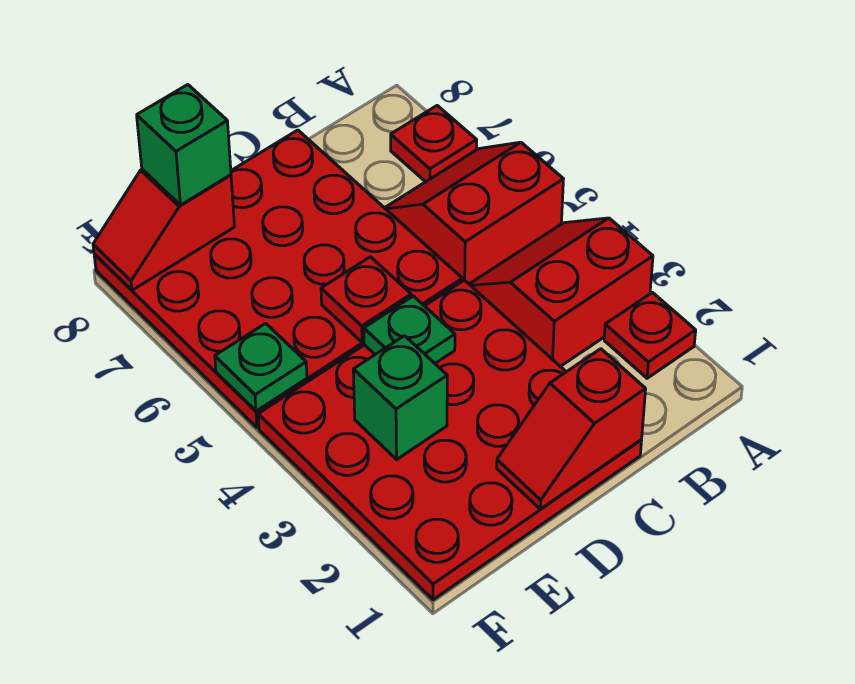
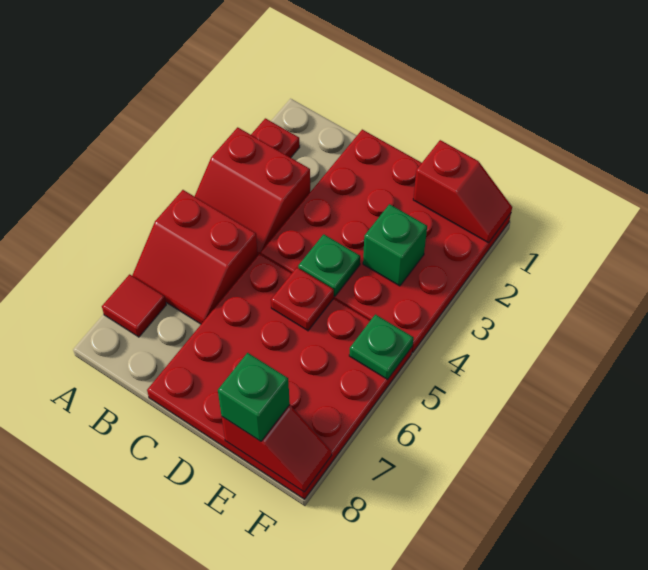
red 1x1 plate [391,106,477,182] -> red 1x1 tile [102,274,166,337]
red 1x2 slope [497,349,646,509] -> red 1x2 slope moved to [413,140,512,243]

